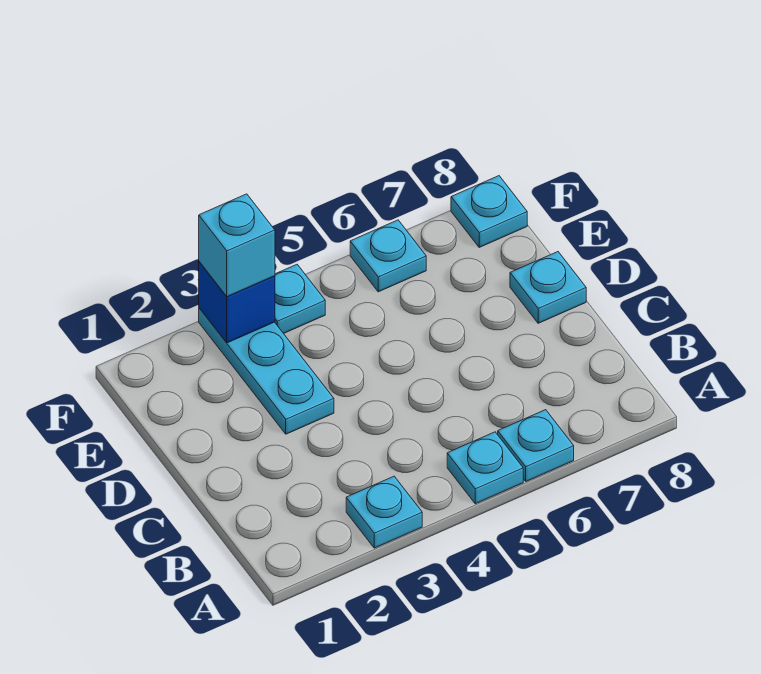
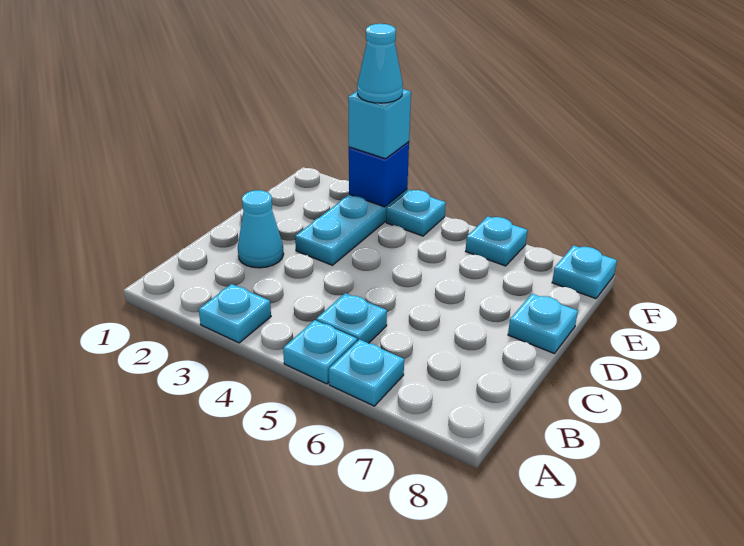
none -> cyan 1x1 plate [316,293,387,343]
none -> cyan 1x1 cone [238,190,284,268]
none -> cyan 1x1 cone [357,24,403,103]

